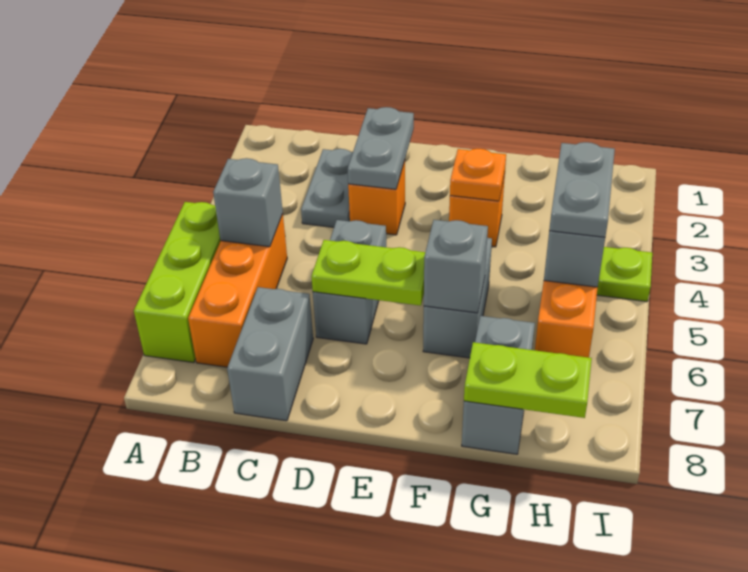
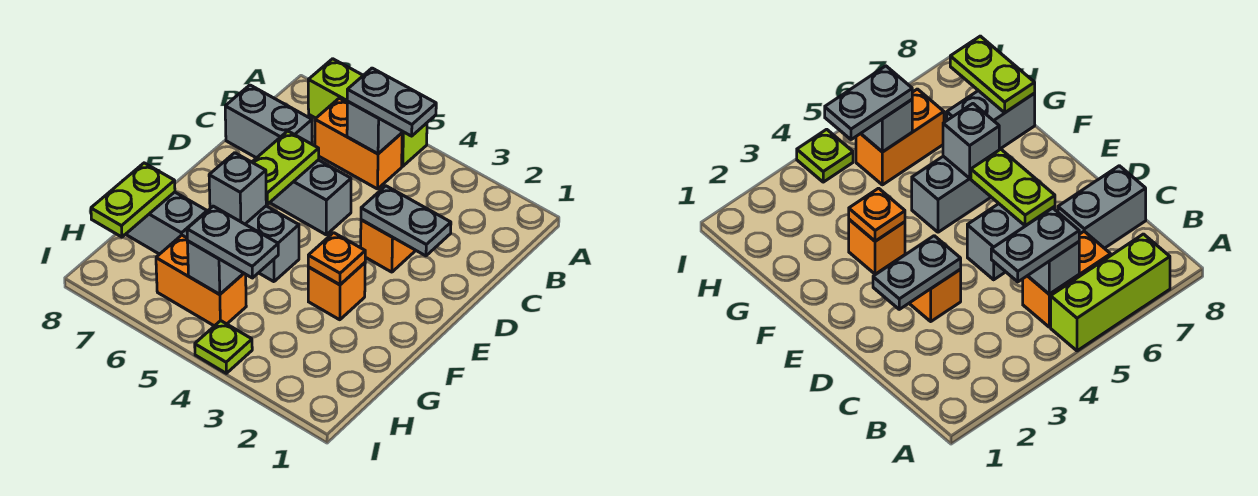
orange 1x3 brick [188,214,287,367] -> orange 1x2 brick [315,98,402,189]
grey 1x2 plate [301,149,353,227] -> grey 1x2 plate moved to [347,68,436,136]

